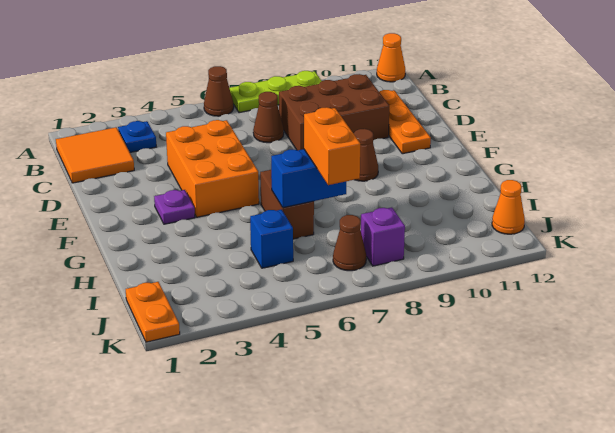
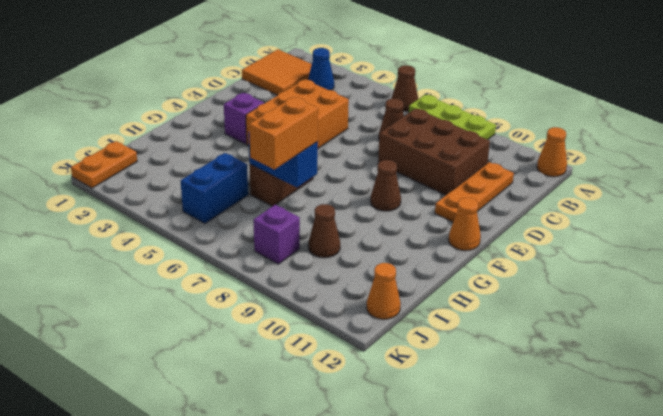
blue 1x1 plate [118,121,156,152] -> blue 1x1 cone [308,48,334,90]
purple 1x1 plate [154,190,195,224] -> purple 1x1 brick [224,93,264,144]
none -> orange 1x1 cone [449,198,481,251]
blue 1x1 brick [250,210,293,268] -> blue 1x2 brick [181,153,248,223]
brown 1x1 cone [333,215,366,271] -> brown 1x1 cone moved to [308,204,340,258]

